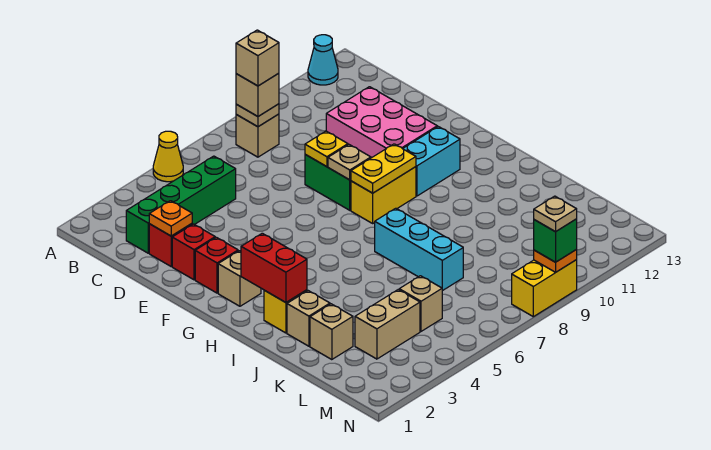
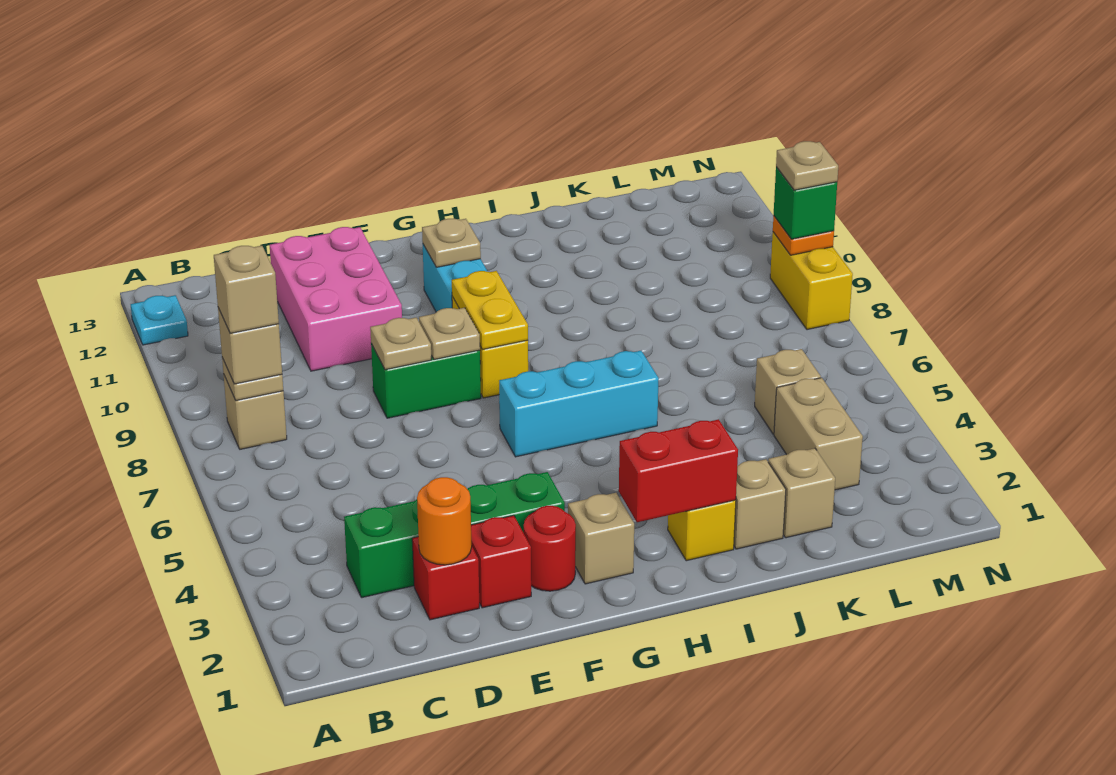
yellow 1x1 cone [153,131,183,182] -> none
cyan 1x1 cone [308,35,338,85] -> cyan 1x1 plate [131,295,188,345]
green 1x4 brick [126,156,236,253] -> green 1x4 brick turned to [344,472,565,598]
orange 1x1 plate [149,201,192,236] -> orange 1x1 round brick [417,477,472,565]
pink 2x3 brick [326,87,437,158] -> pink 2x3 brick turned to [270,227,402,371]
yellow 1x1 plate [305,131,348,167] -> tan 1x1 plate [370,318,431,370]
red 1x1 brick [195,237,238,293] -> red 1x1 round brick [524,506,576,591]
none -> tan 1x1 plate [422,219,481,267]
cyan 1x3 brick [375,208,463,291] -> cyan 1x3 brick moved to [499,351,659,457]

